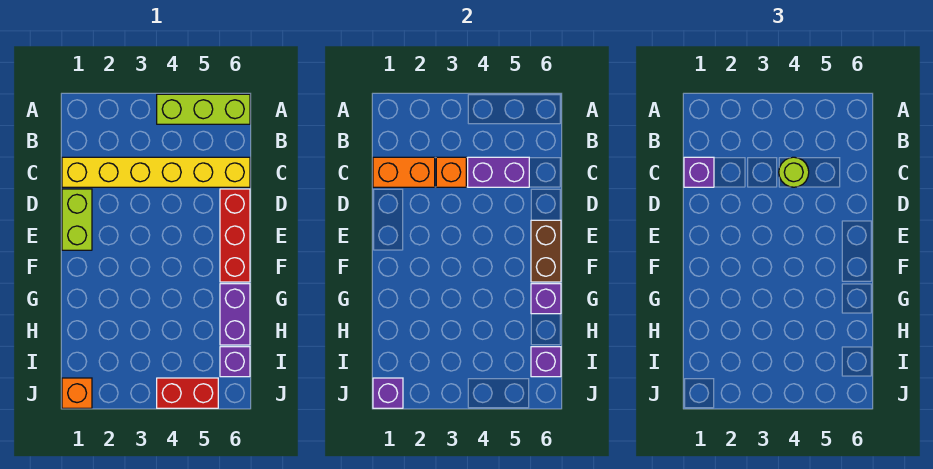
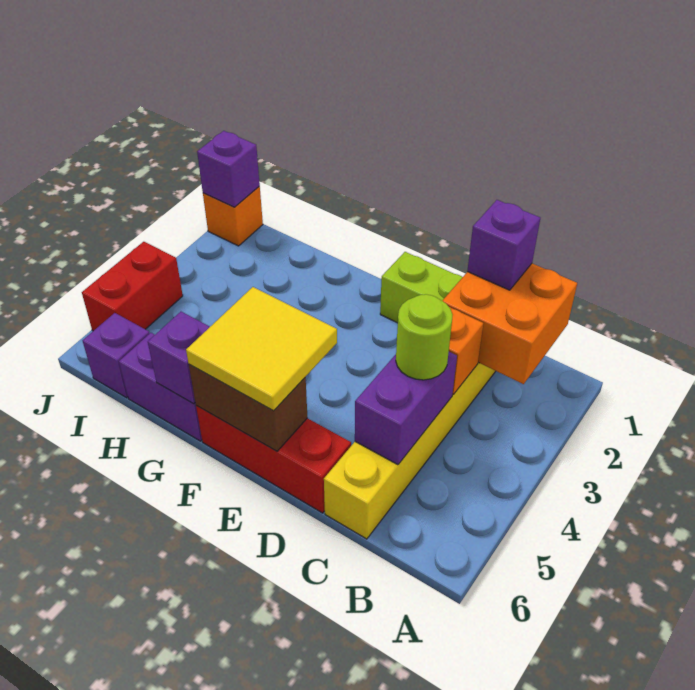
lime 1x3 brick [157,94,250,124] -> none
orange 1x2 brick [373,157,435,187] -> orange 2x2 brick [442,263,577,384]
none -> yellow 2x2 tile [186,287,337,411]
purple 1x1 brick [531,347,561,377] -> none

